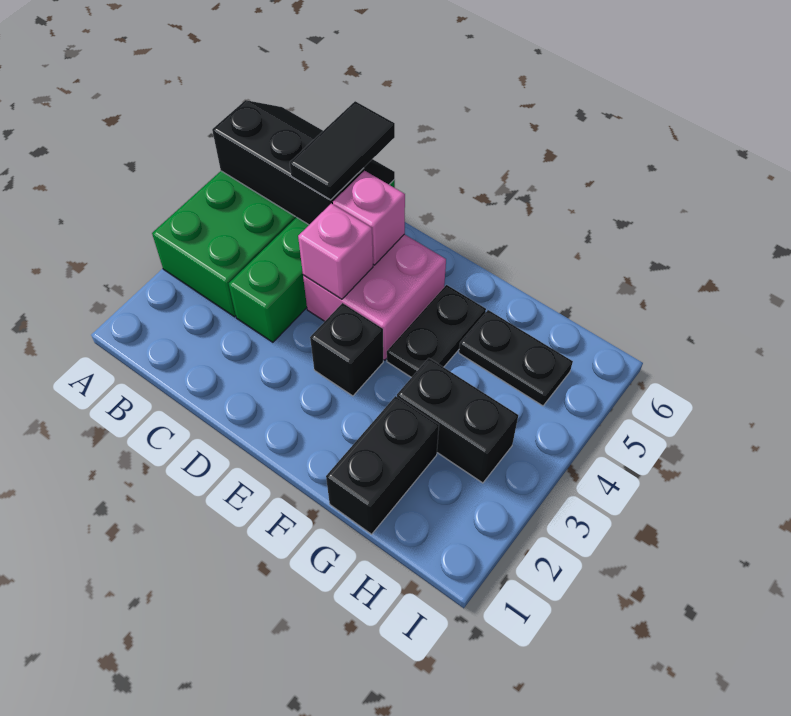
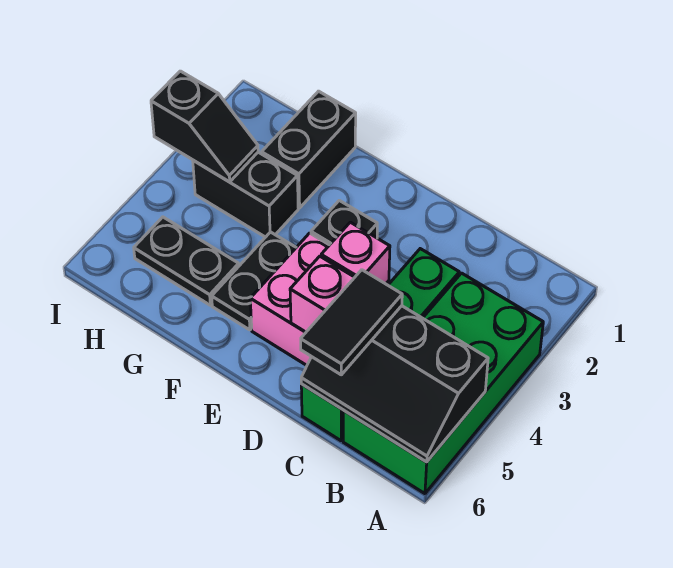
none -> black 1x2 slope [151,71,258,182]

